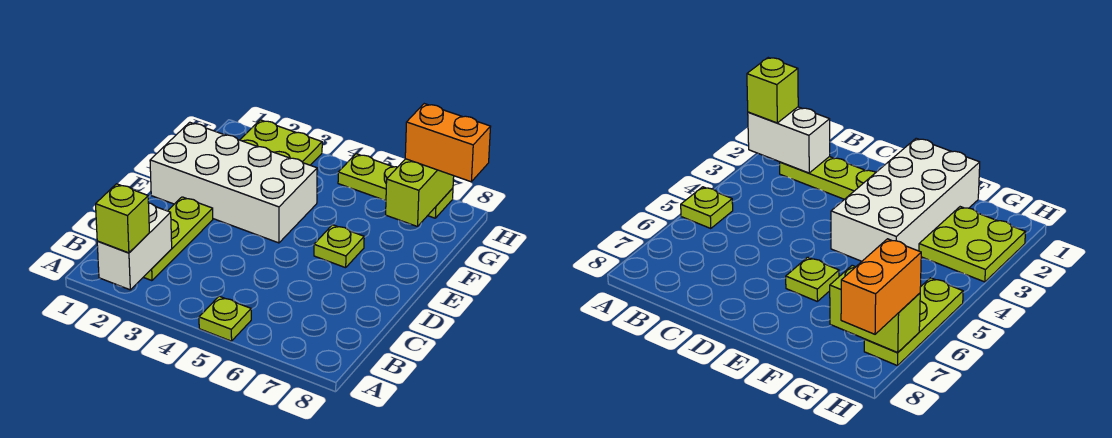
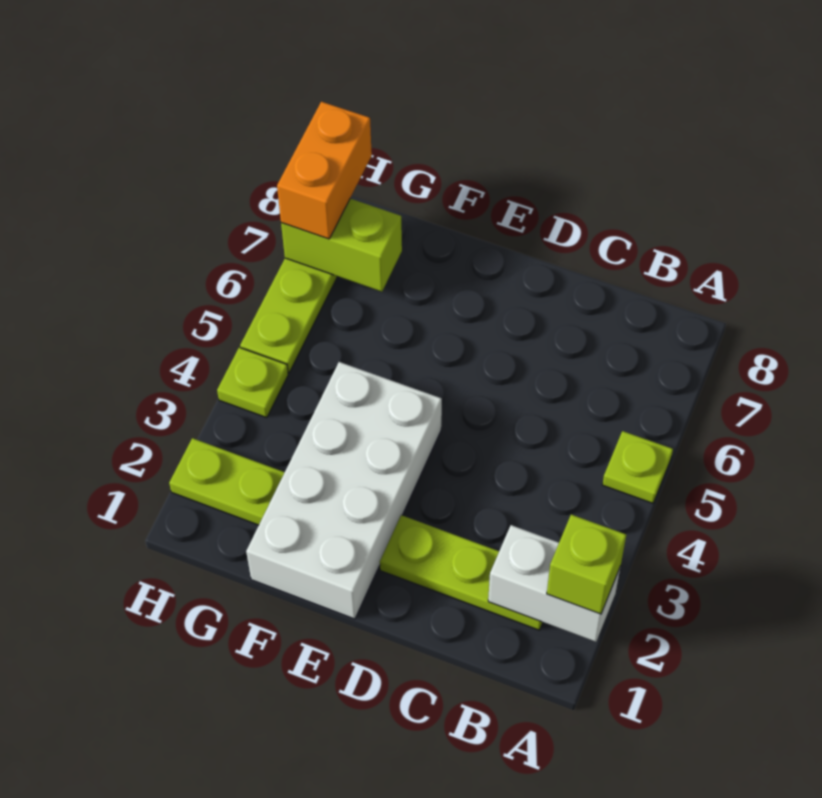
lime 1x1 plate [314,225,364,268] -> lime 1x1 plate moved to [217,347,288,418]
lime 2x2 plate [240,120,322,165] -> lime 1x2 plate [169,438,285,525]

